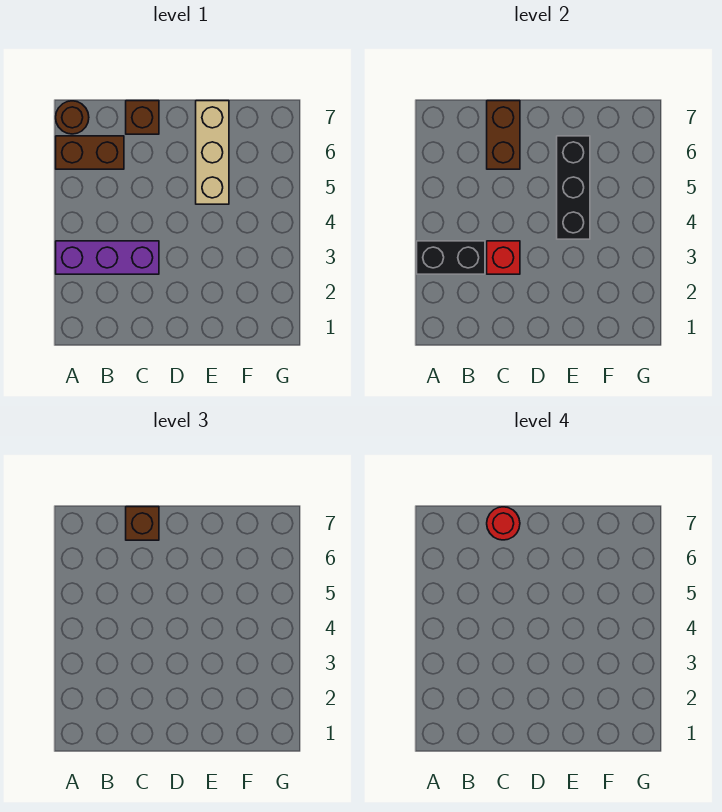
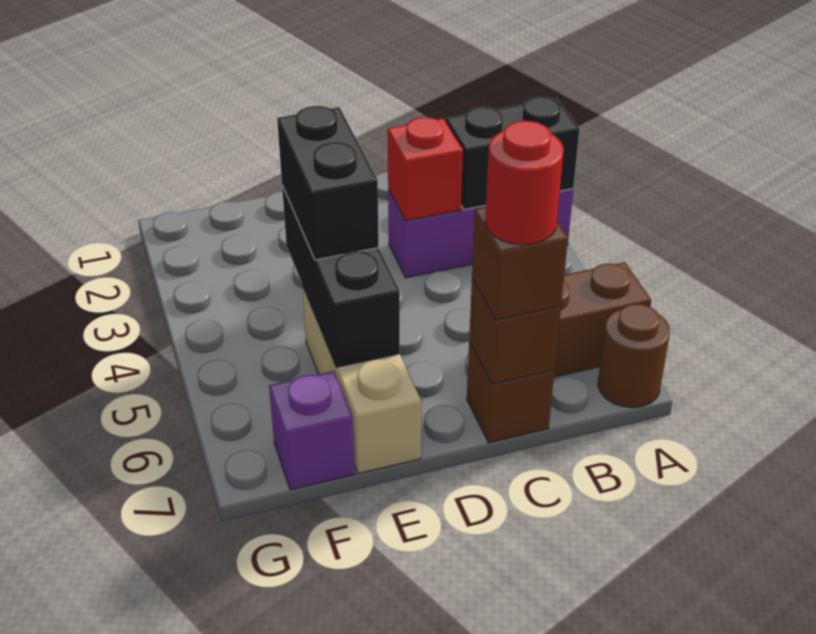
brown 1x2 brick [487,101,520,169] -> brown 1x1 brick [469,279,561,384]
none -> black 1x2 brick [277,106,379,260]
none -> purple 1x1 brick [269,371,355,490]

